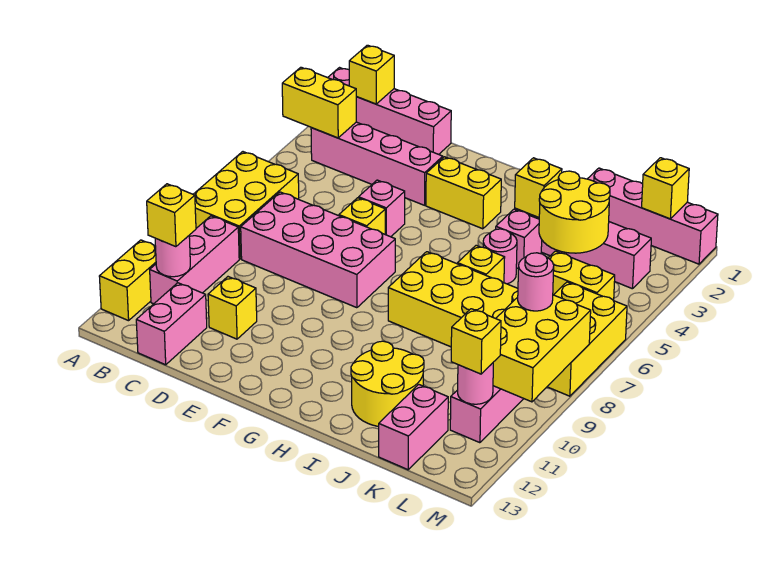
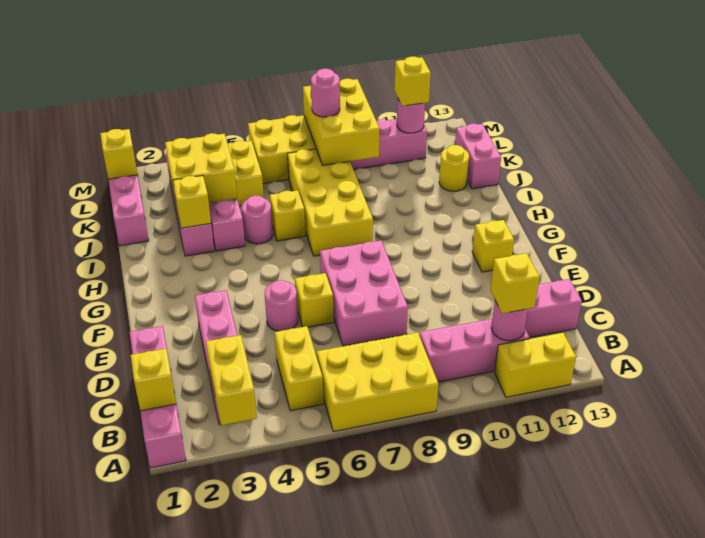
pink 2x4 brick [241,192,395,308] -> pink 2x3 brick [320,241,408,346]
yellow 1x1 brick [208,277,257,339] -> yellow 1x1 brick moved to [472,220,514,272]
pink 1x1 brick [359,180,405,237] -> pink 1x1 round brick [265,280,298,331]
yellow 1x2 brick [426,157,501,229] -> yellow 1x2 brick moved to [275,326,323,411]
yellow 2x2 round brick [351,341,424,427] -> yellow 1x1 round brick [439,145,469,191]
yellow 2x2 round brick [539,171,610,253] -> yellow 2x2 brick [165,133,237,203]
pink 1x2 brick [379,385,448,470] -> pink 1x2 brick turned to [455,124,501,189]
yellow 2x3 brick [493,295,591,402] -> yellow 2x3 brick turned to [303,79,380,165]

